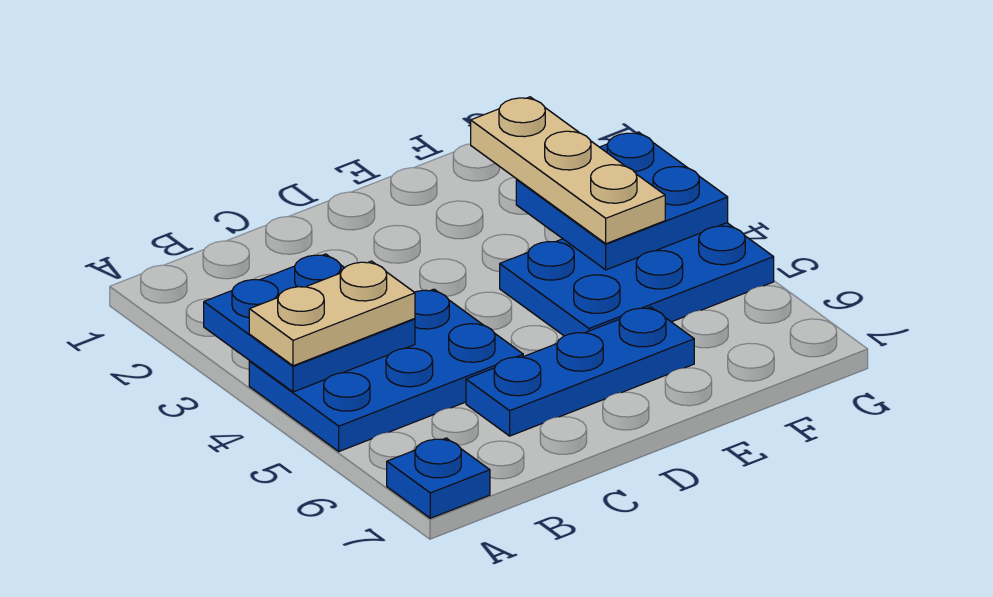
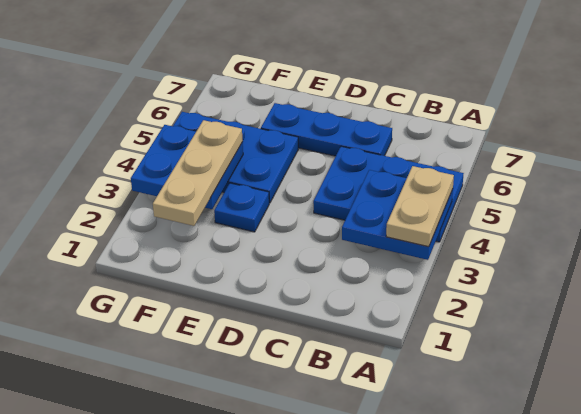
tan 1x2 plate [249,261,415,366] -> tan 1x2 plate turned to [386,166,454,247]
blue 1x1 plate [387,438,490,518] -> blue 1x1 plate moved to [214,183,269,232]

